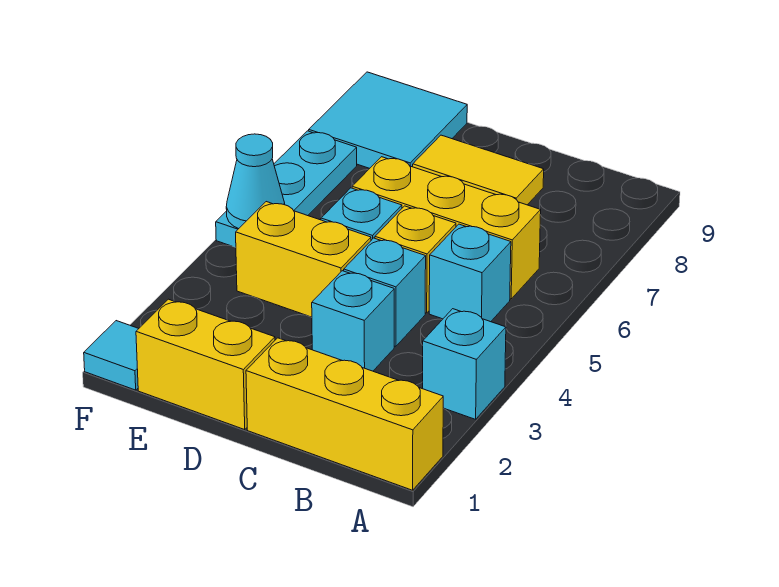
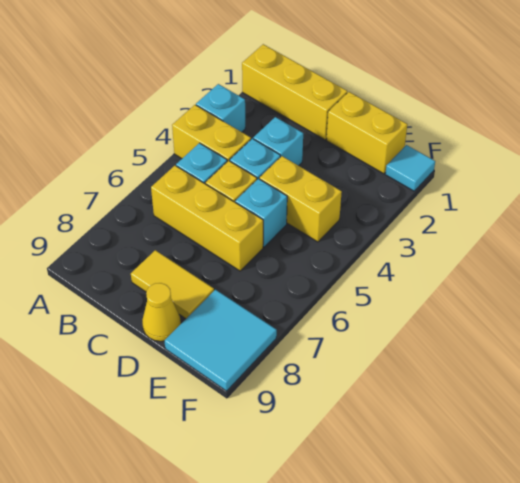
none -> yellow 1x2 brick [172,105,251,162]
none -> yellow 1x1 cone [142,283,181,341]
cyan 1x3 plate [216,131,357,247] -> none
cyan 1x1 cone [226,134,285,229] -> none

